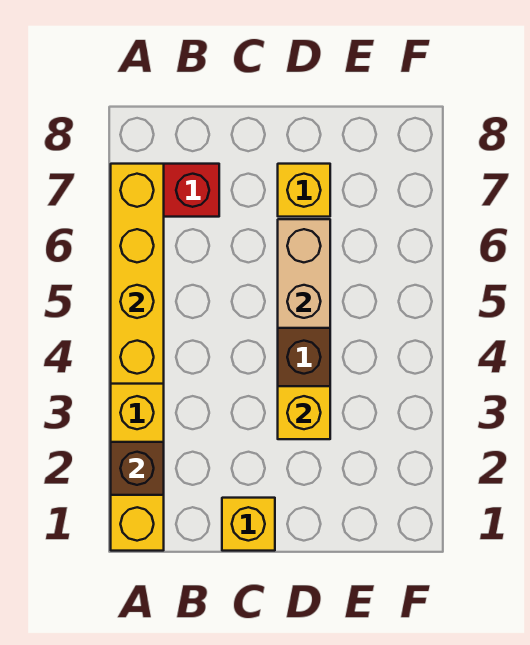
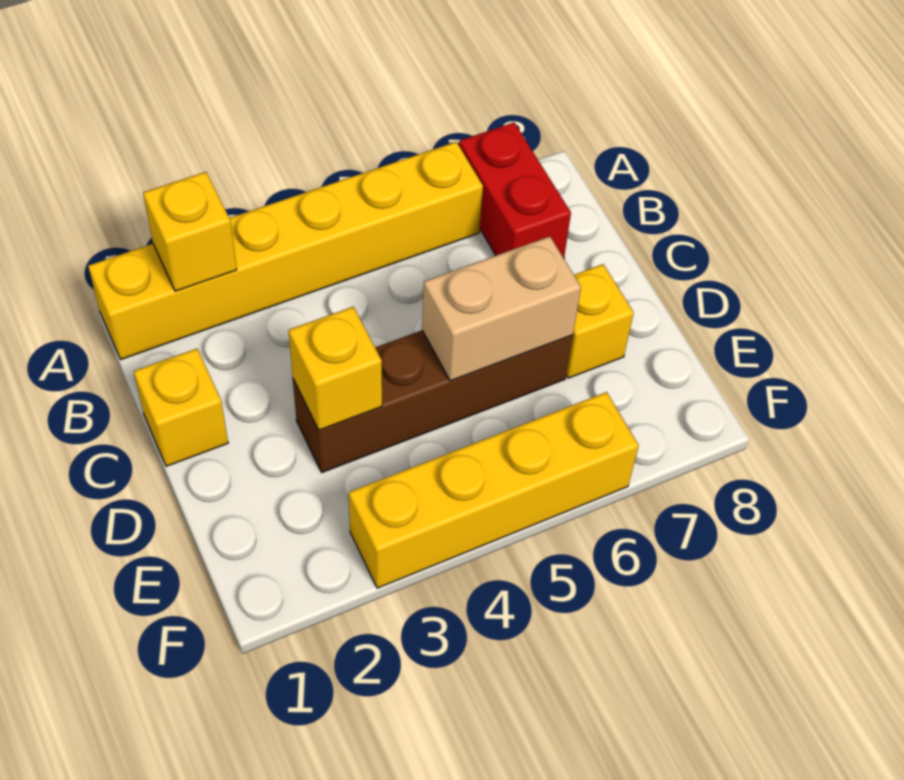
brown 1x1 brick [111,442,164,495] -> yellow 1x1 brick [143,172,237,291]
yellow 1x4 brick [111,164,164,384] -> yellow 1x4 brick moved to [349,392,639,588]

